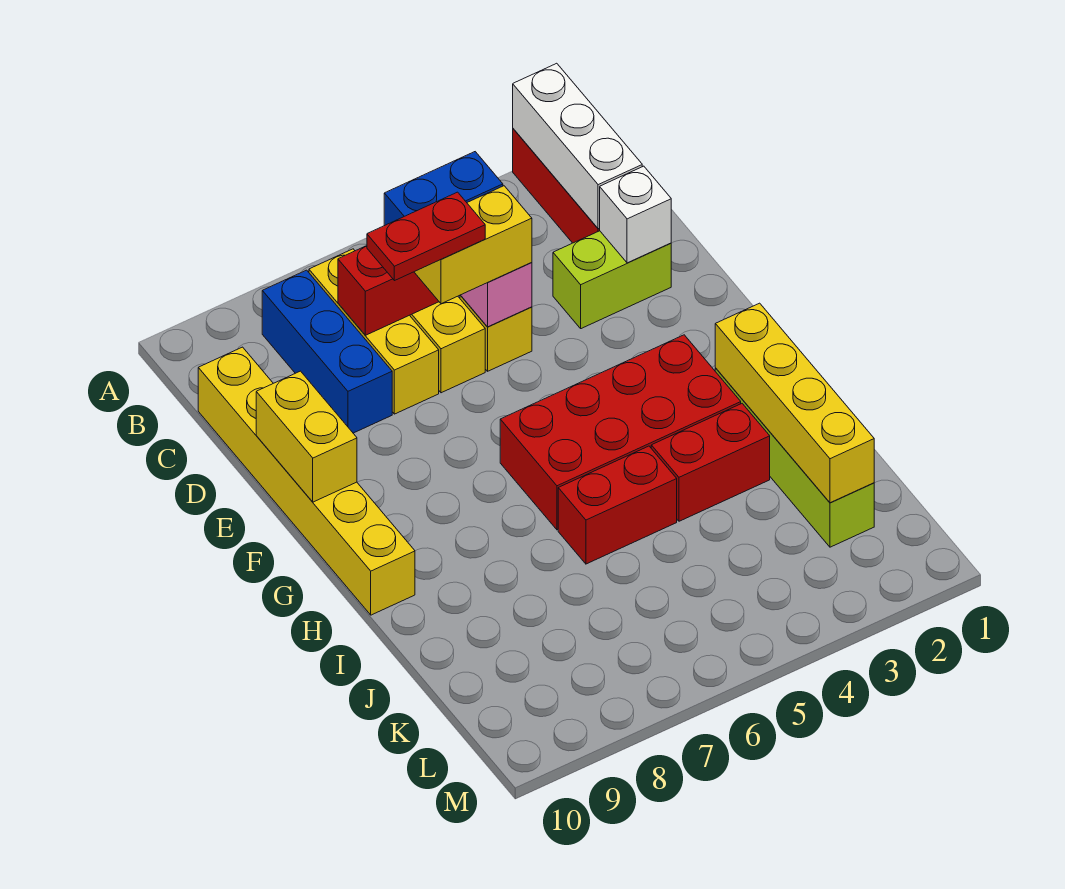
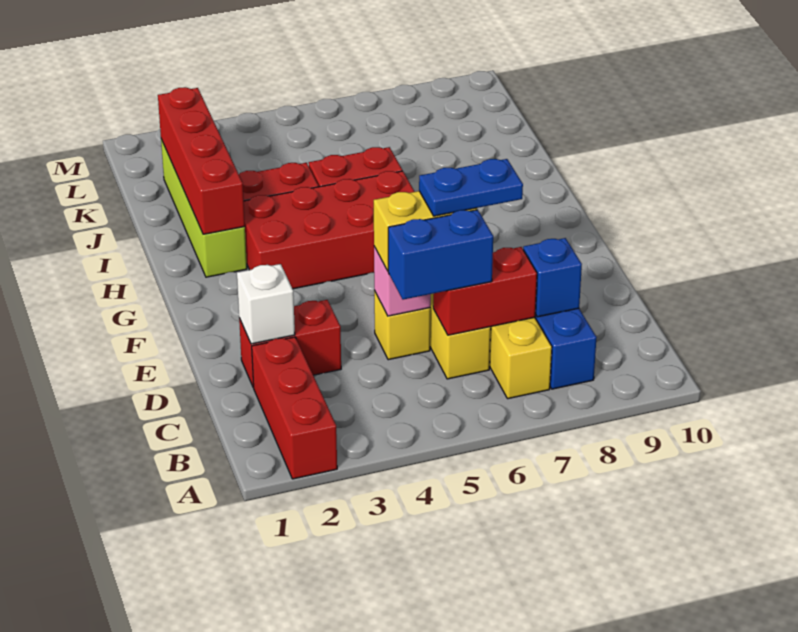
white 1x3 brick [513,63,642,229] -> none
none -> blue 1x1 brick [523,238,582,317]
yellow 1x6 brick [198,347,415,615] -> none
lime 1x2 brick [553,231,671,329] -> red 1x2 brick [239,300,341,388]
red 1x2 plate [367,192,485,281] -> blue 1x2 plate [419,159,523,216]
yellow 1x2 brick [256,371,357,502] -> none
yellow 1x4 brick [715,303,874,503] -> red 1x4 brick [158,87,245,234]

